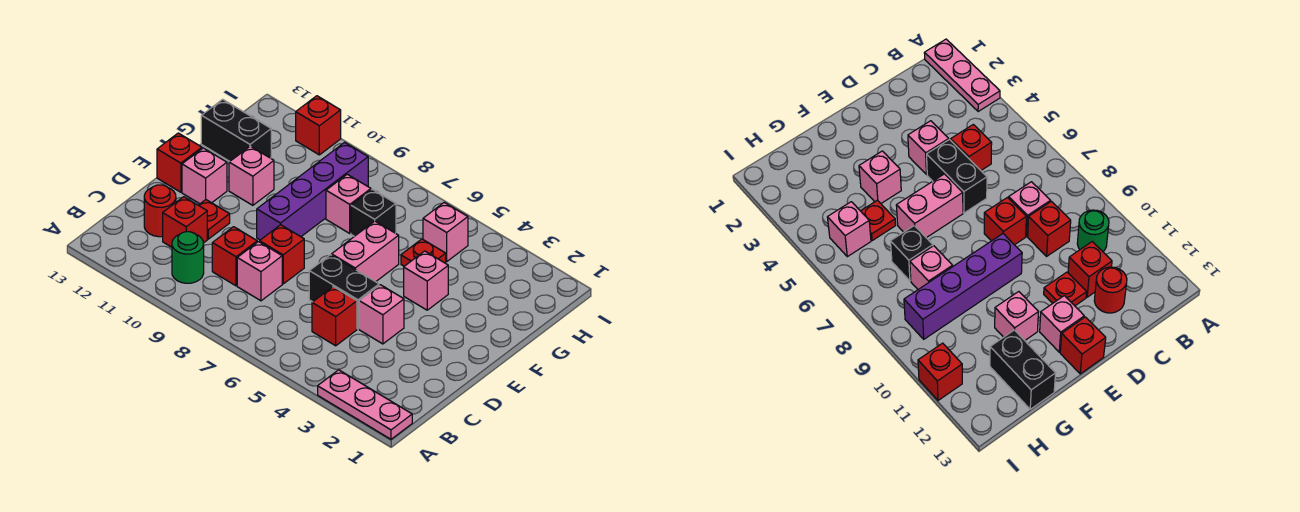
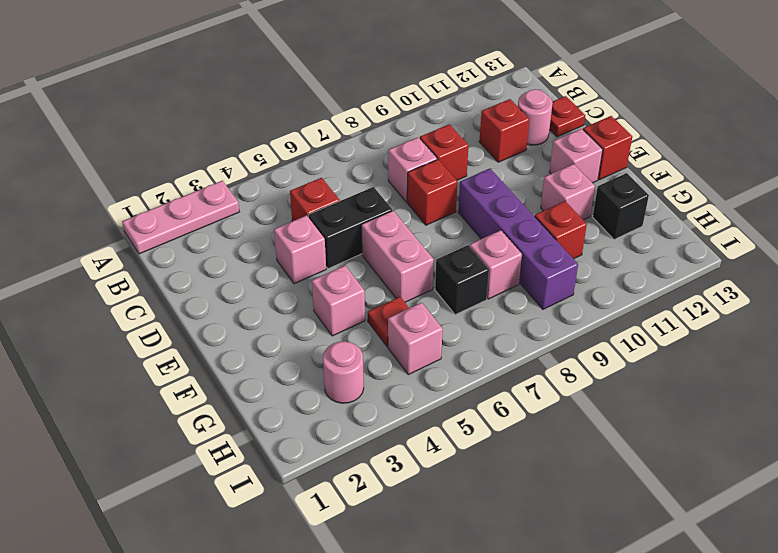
green 1x1 round brick [172,232,204,283] -> none
red 1x1 round brick [144,185,176,237] -> pink 1x1 round brick [518,89,553,145]
red 1x1 plate [199,200,230,239] -> red 1x1 plate moved to [549,96,585,137]
black 1x2 brick [201,99,271,162] -> black 1x1 brick [593,173,649,240]
none -> pink 1x1 round brick [323,341,364,403]
red 1x1 brick [296,96,341,155] -> red 1x1 brick moved to [535,201,587,259]

